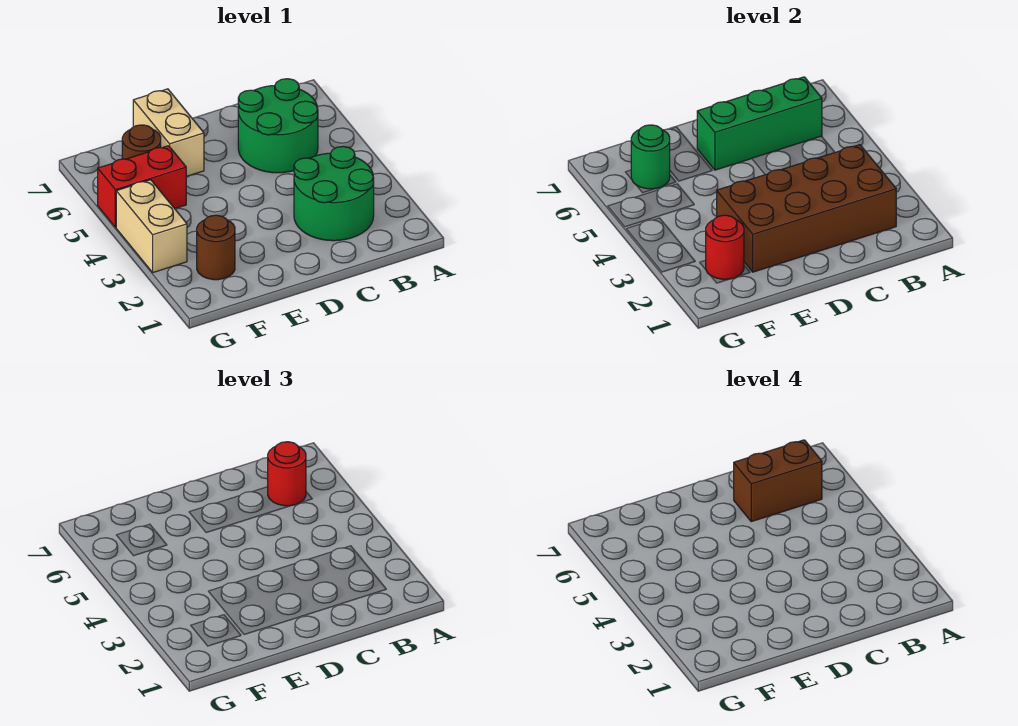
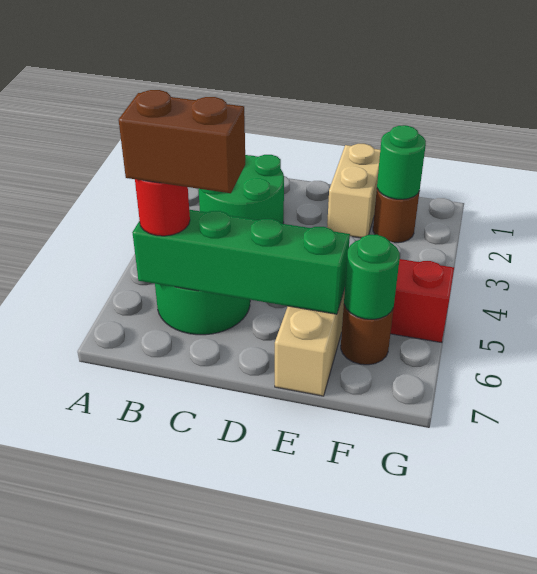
brown 2x4 brick [717,145,896,272] -> none
green 1x3 brick [697,77,822,170] -> green 1x4 brick [132,210,350,314]
red 1x1 round brick [706,215,744,279] -> green 1x1 round brick [377,125,426,199]
tan 1x2 brick [116,180,187,272] -> tan 1x2 brick moved to [327,144,380,238]

